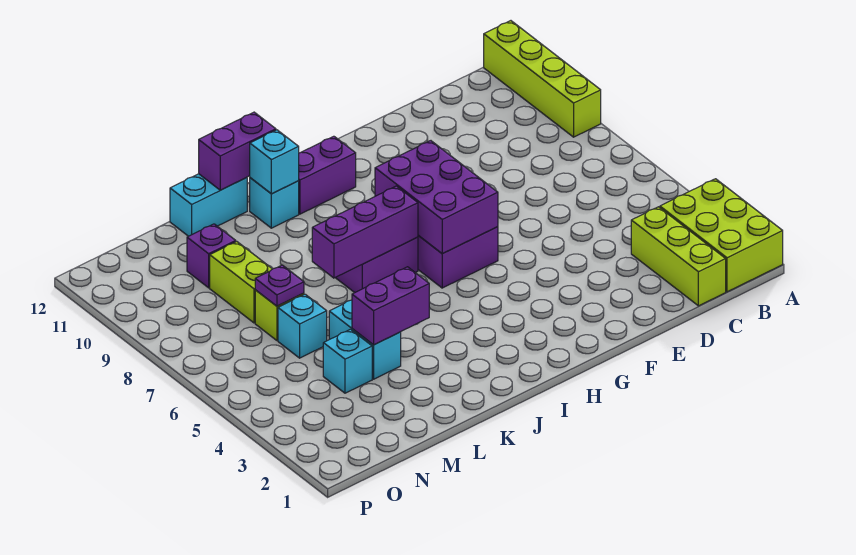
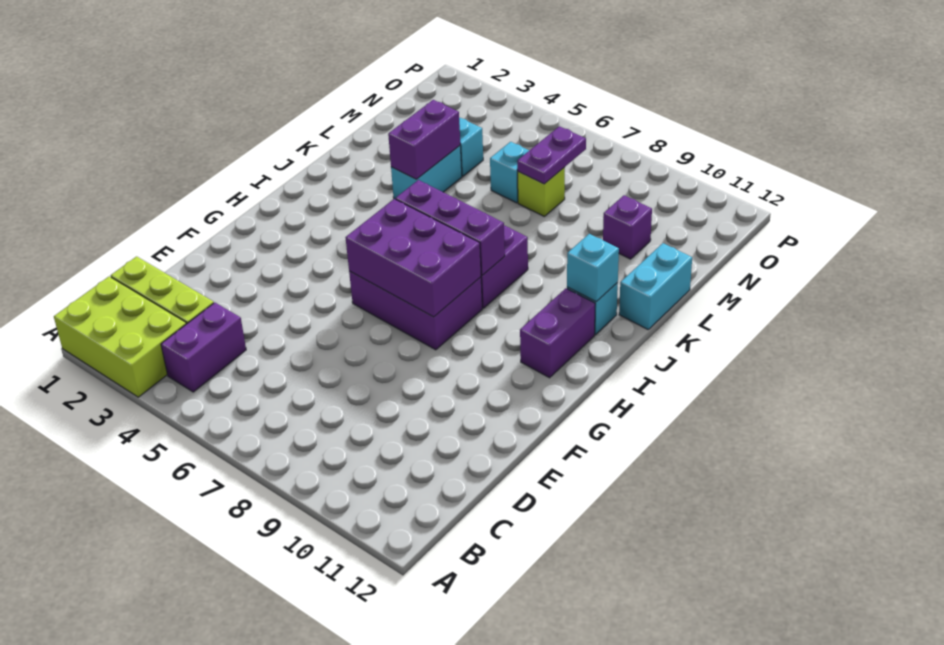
lime 1x4 brick [484,21,601,137] -> none
purple 1x3 brick [312,186,418,278] -> purple 1x3 brick turned to [396,180,505,275]
purple 1x2 brick [199,112,276,190] -> purple 1x2 brick moved to [161,303,246,392]
cyan 1x2 brick [329,300,401,379] -> cyan 1x2 brick turned to [391,146,462,199]
purple 1x1 plate [255,265,304,306] -> purple 1x2 plate [517,126,586,184]
lime 1x2 brick [210,242,272,323] -> none

